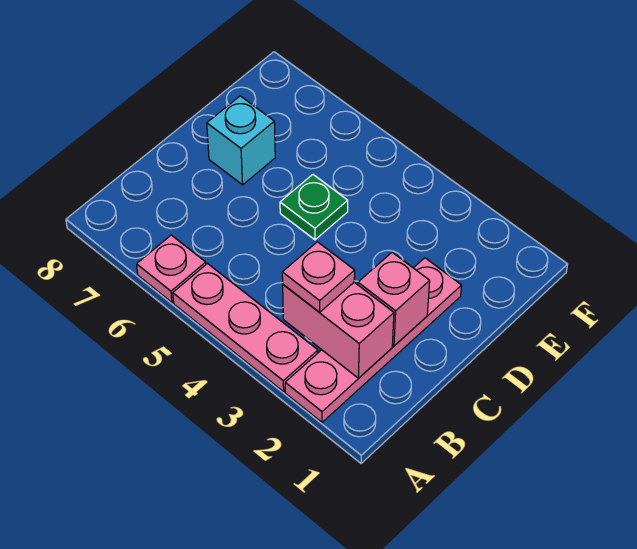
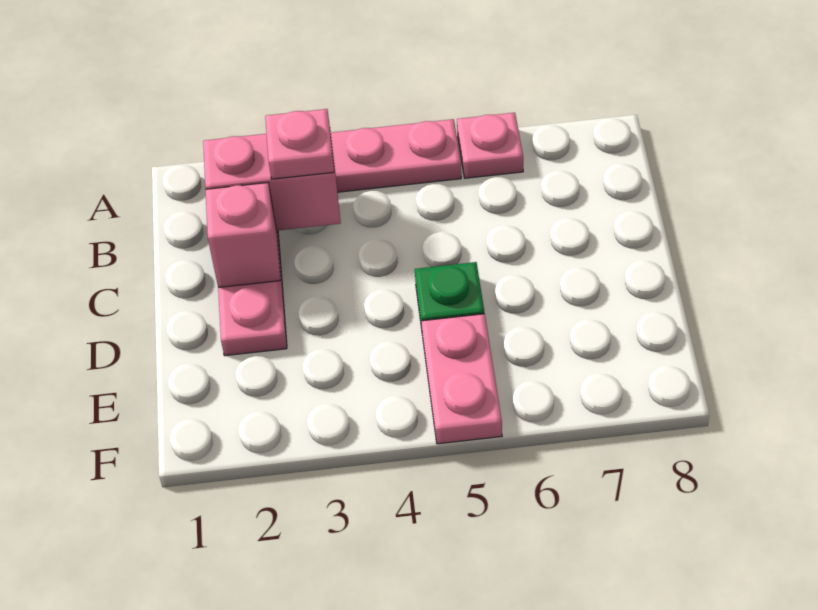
cyan 1x1 brick [207,96,275,185] -> none
none -> pink 1x2 plate [421,314,502,444]

